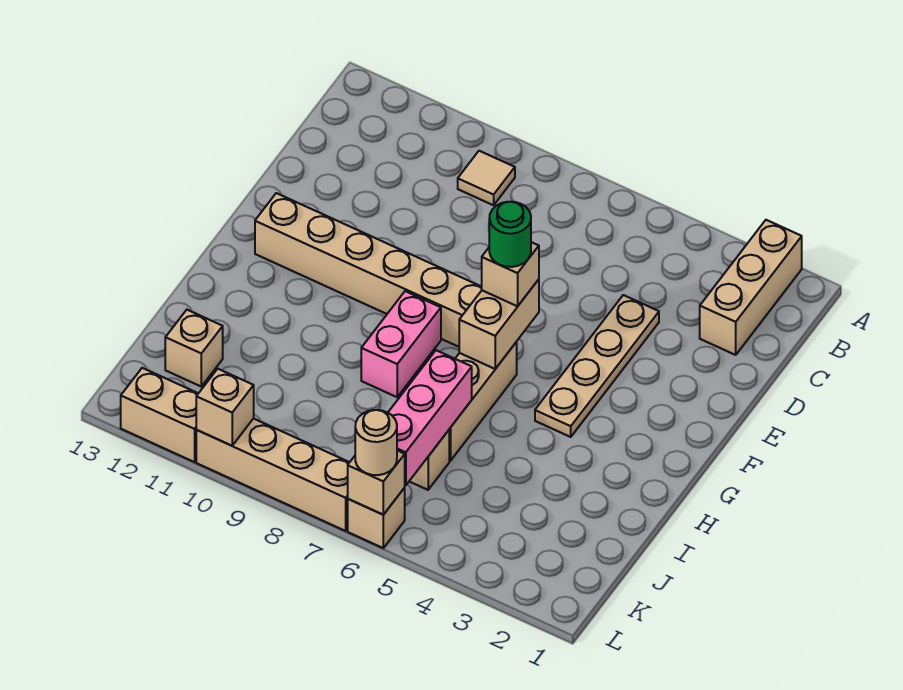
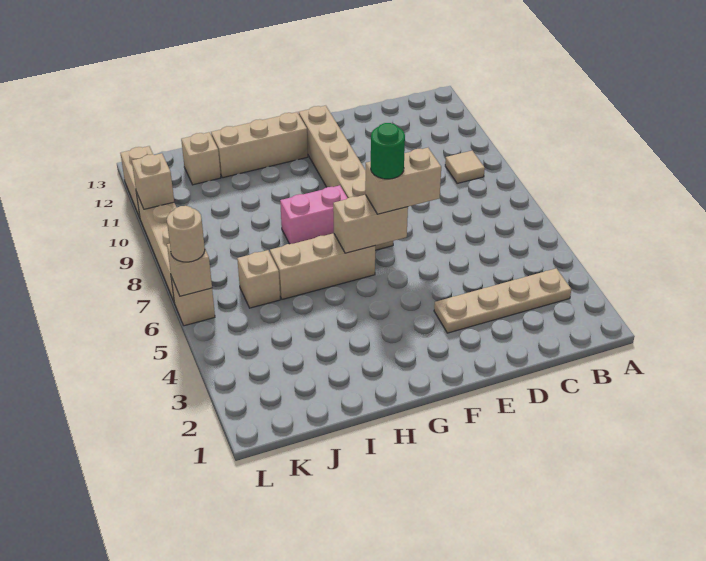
tan 1x3 brick [700,220,802,355] -> tan 1x3 brick moved to [211,112,308,178]
tan 1x4 plate [535,295,659,437] -> tan 1x4 plate moved to [434,268,571,333]
tan 1x1 brick [482,242,539,306] -> tan 1x2 brick [365,148,441,214]
pink 1x3 brick [388,350,472,486] -> none

